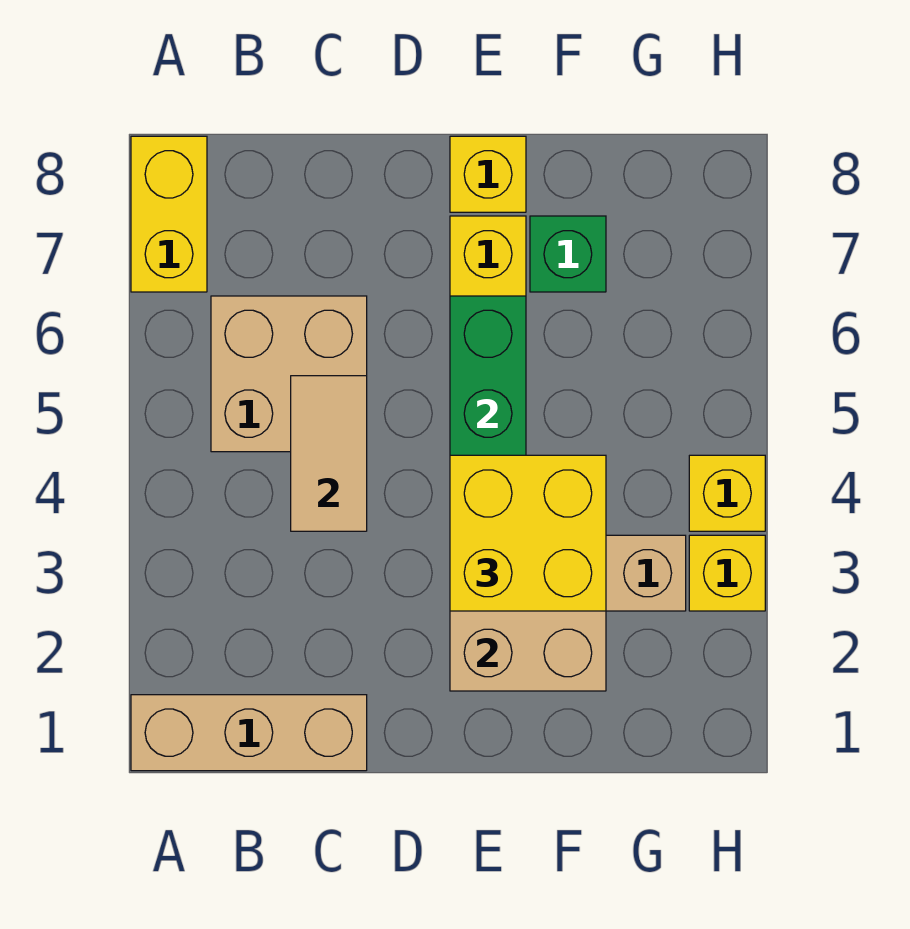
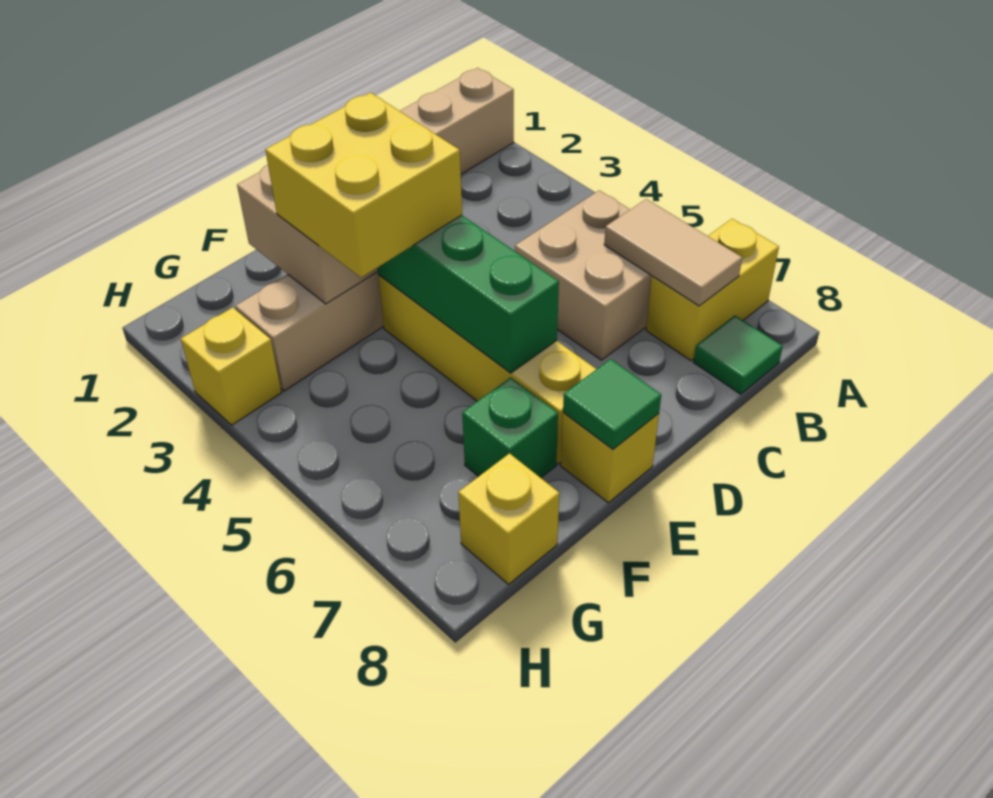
yellow 1x2 brick [131,136,207,292] -> yellow 1x2 brick turned to [646,219,779,361]
none -> green 1x1 tile [693,316,783,394]
tan 1x2 tile [291,376,367,531] -> tan 1x2 tile moved to [604,199,742,306]
none -> green 1x1 tile [563,359,661,449]
yellow 1x1 brick [689,455,765,531] -> yellow 1x1 brick moved to [458,453,559,584]

